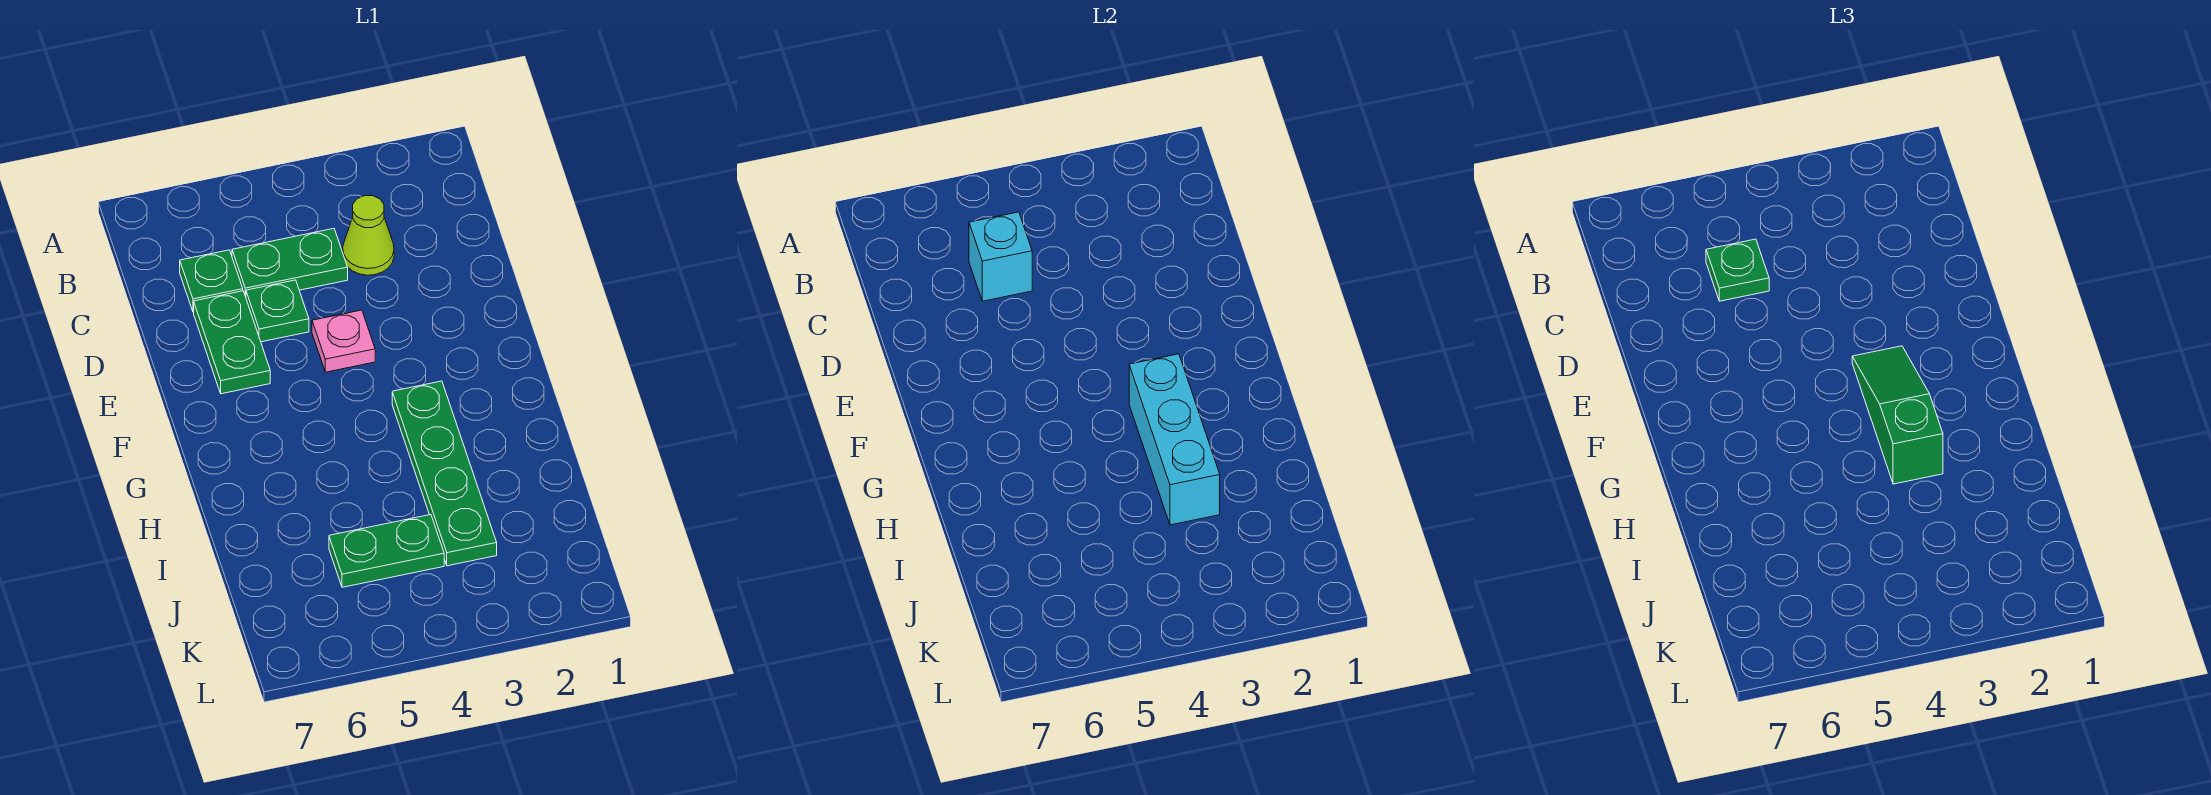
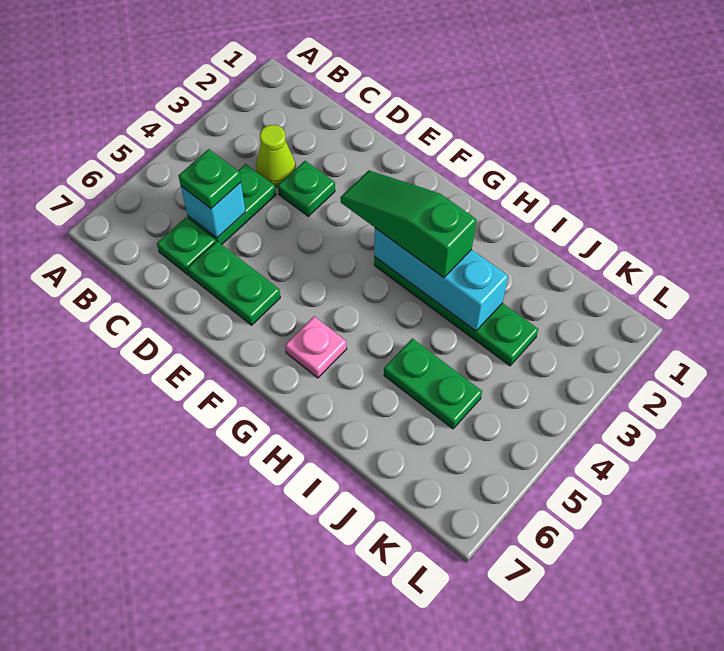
green 1x1 plate [246,280,309,342] -> green 1x1 plate moved to [278,161,335,216]
pink 1x1 plate [312,310,375,372] -> pink 1x1 plate moved to [285,316,347,378]
green 1x2 plate [329,515,444,587] -> green 1x2 plate turned to [384,338,482,429]

